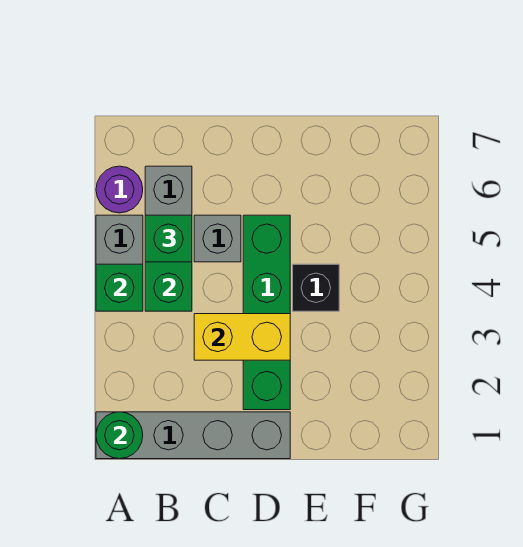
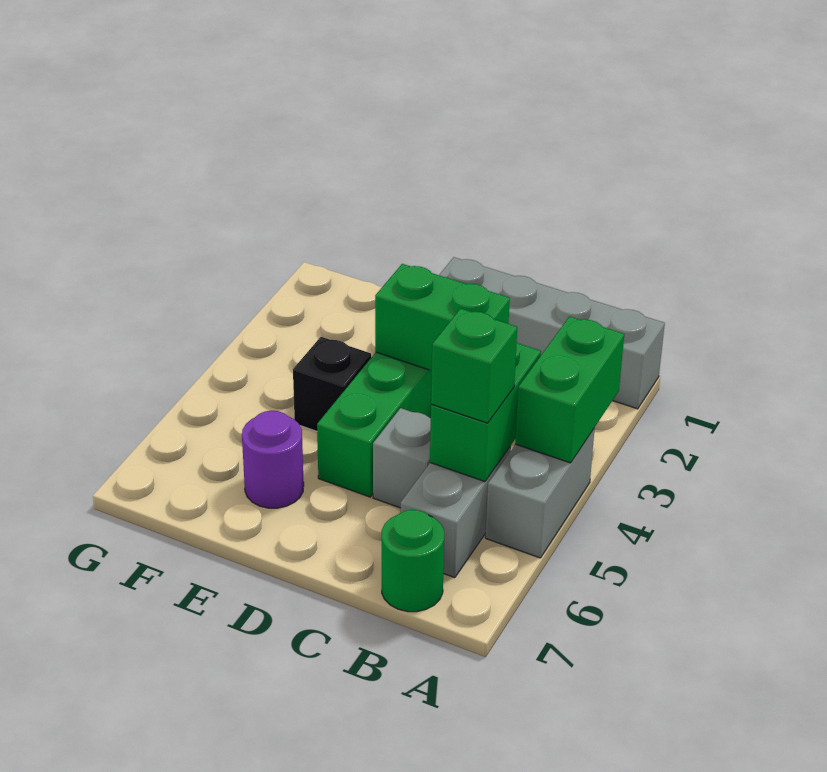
green 1x1 round brick [96,412,143,459] -> green 1x1 round brick moved to [382,510,444,612]
green 1x1 brick [96,264,143,311] -> green 1x2 brick [515,317,624,463]
purple 1x1 round brick [96,166,143,213] -> purple 1x1 round brick moved to [242,411,304,508]
yellow 1x2 brick [194,314,290,360] -> green 1x2 brick [375,264,510,371]

